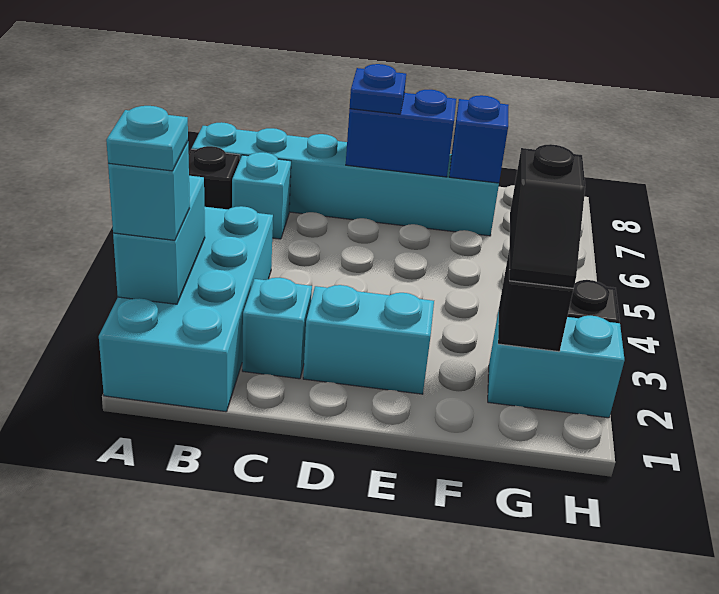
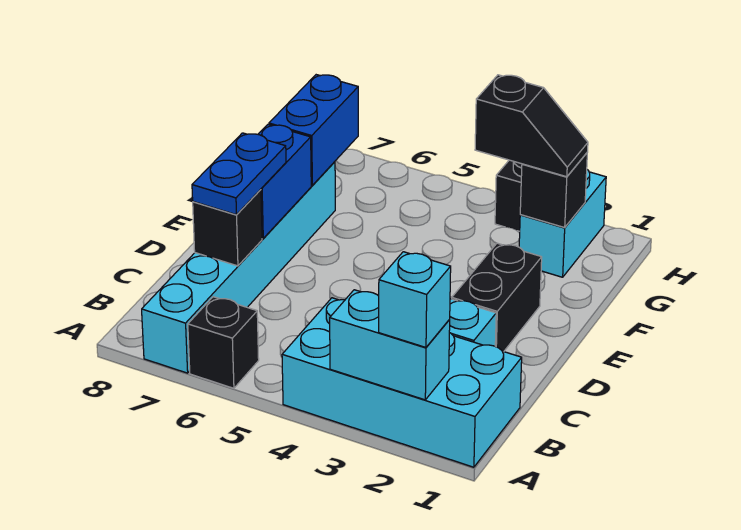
cyan 1x1 plate [106,106,188,171] -> none
cyan 1x1 brick [232,152,291,239] -> none
none -> black 1x1 brick [193,189,262,266]
cyan 1x2 brick [303,285,434,394] -> black 1x2 brick [452,243,542,352]
blue 1x1 plate [350,64,406,114] -> blue 1x2 plate [192,133,286,215]
blue 1x1 brick [449,95,509,183] -> blue 1x2 brick [269,75,358,186]

